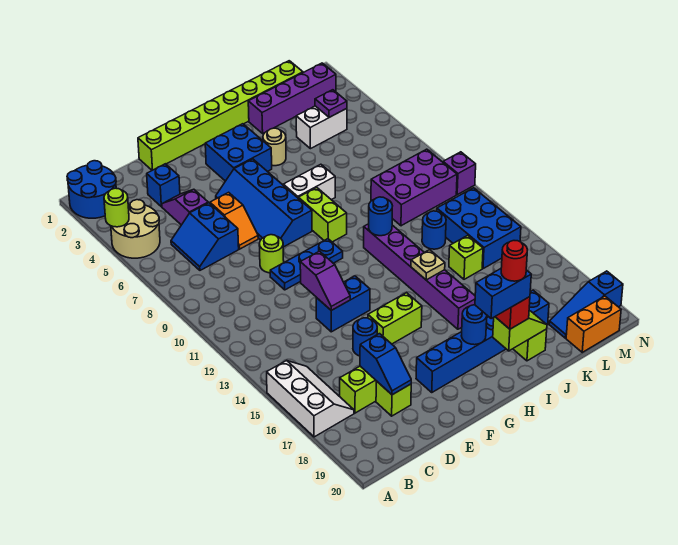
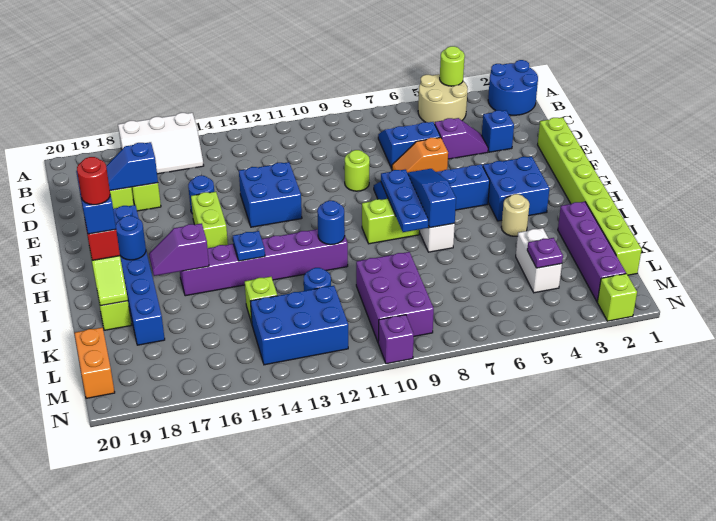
blue 1x3 plate [270,239,343,290] -> blue 1x3 plate moved to [381,169,429,232]
purple 1x2 slope [300,251,350,310] -> purple 1x2 slope moved to [149,223,209,276]
blue 1x2 brick [316,276,370,332] -> blue 2x2 brick [239,162,302,227]
tan 1x1 plate [411,250,445,280] -> blue 1x1 plate [233,231,265,261]
blue 1x3 slope [549,271,623,338] -> blue 1x3 slope moved to [408,169,456,228]
none -> lime 1x1 brick [597,274,637,321]

